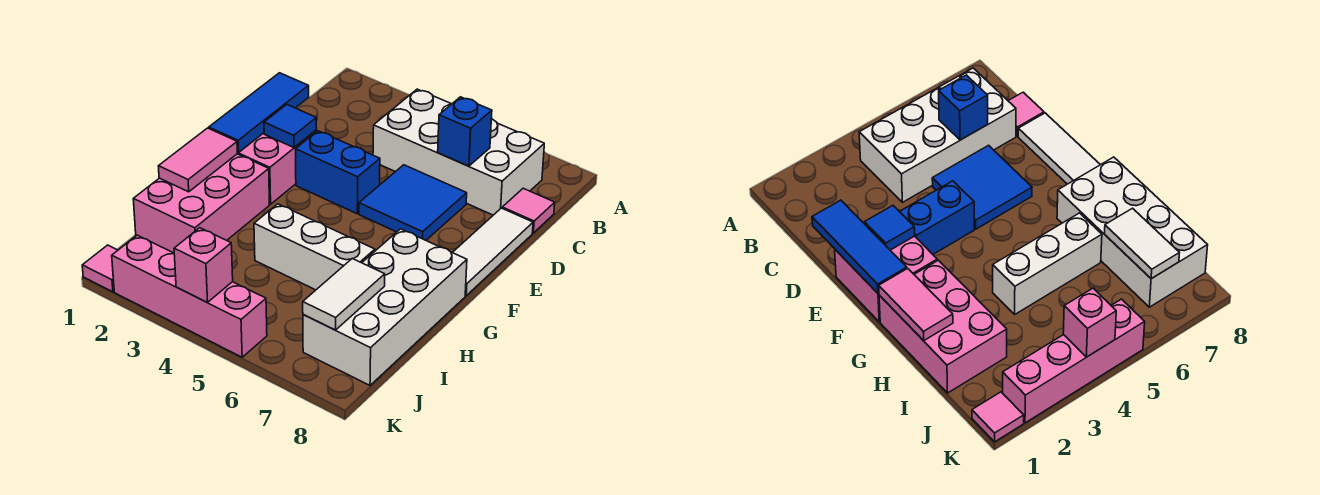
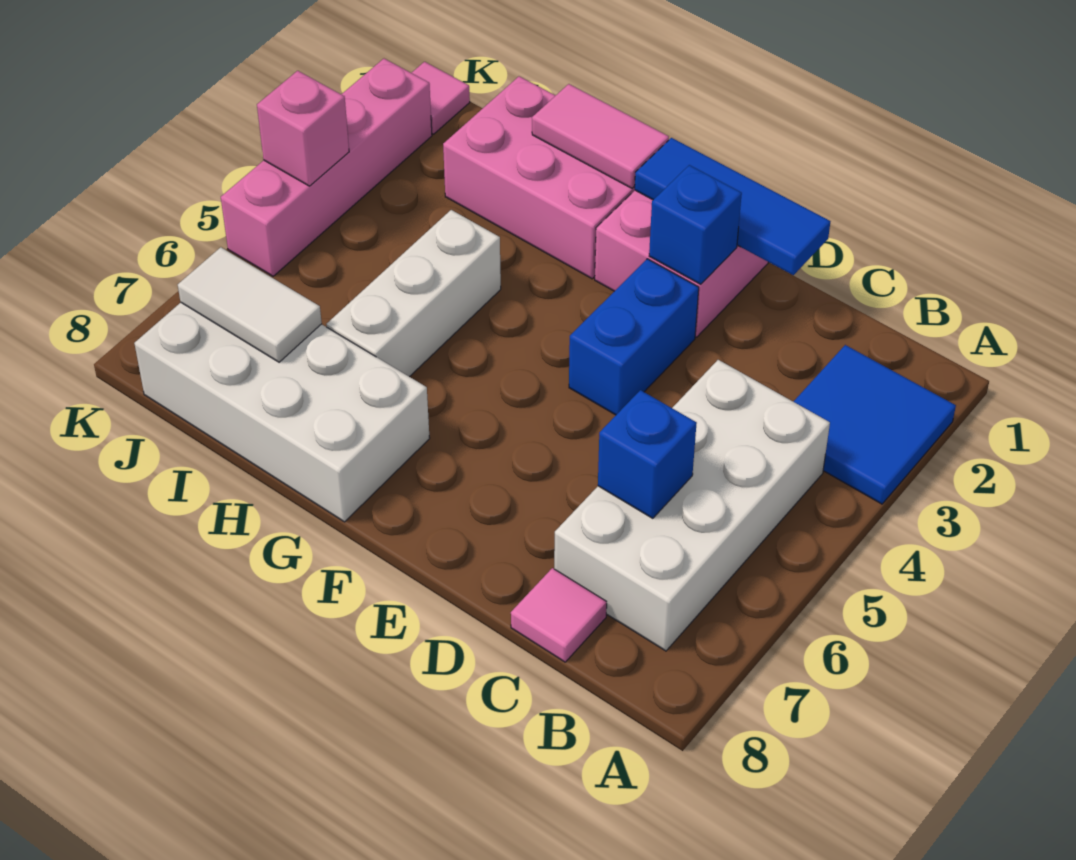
blue 2x2 tile [359,165,467,240] -> blue 2x2 tile moved to [793,345,956,504]
white 1x3 tile [452,208,533,296] -> none
blue 1x1 tile [264,104,316,148] -> blue 1x1 brick [649,165,742,284]

